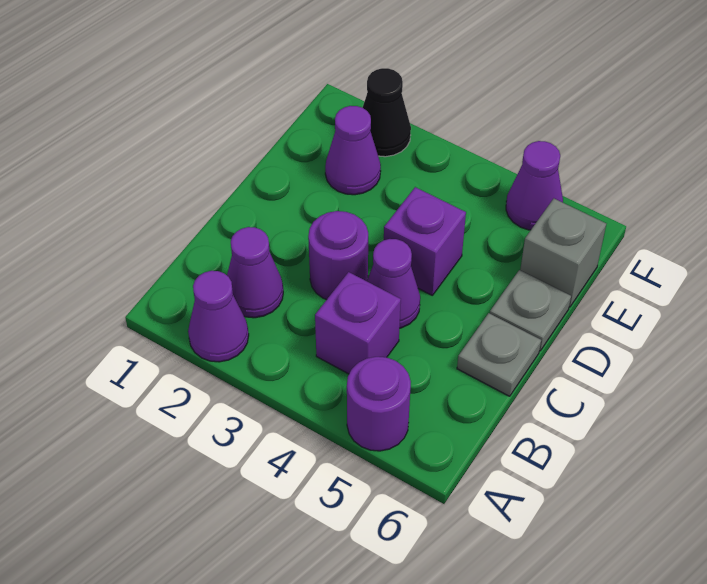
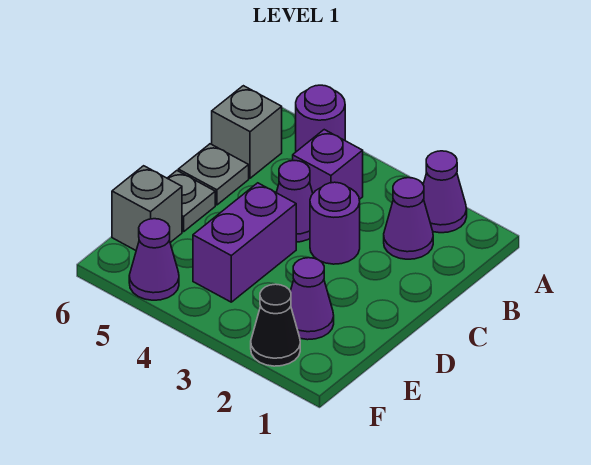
none -> grey 1x1 brick [212,86,282,178]
purple 1x1 brick [384,187,466,296] -> purple 1x2 brick [193,183,296,302]

